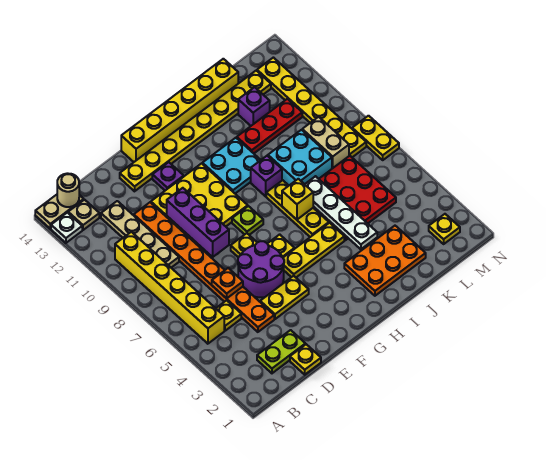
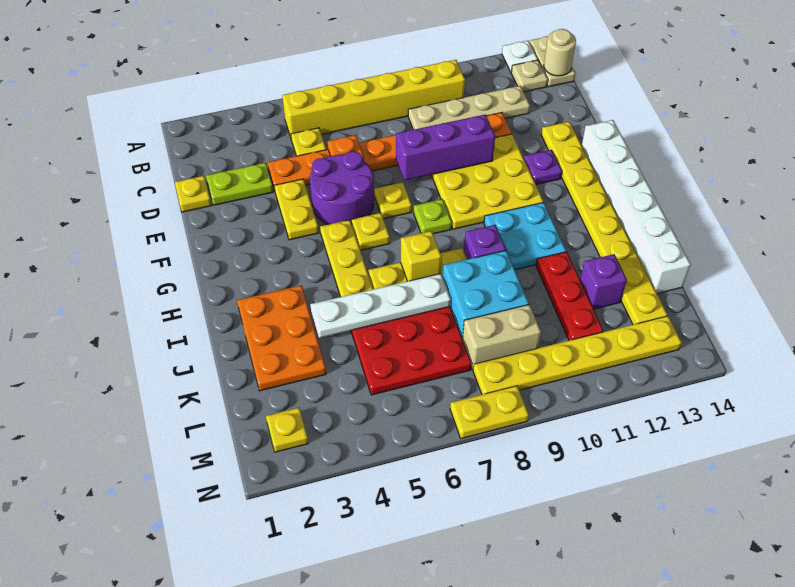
lime 1x2 plate [257,330,305,373] -> lime 1x2 plate turned to [206,163,273,205]
yellow 1x6 brick [121,59,238,162] -> white 1x6 brick [582,120,691,294]

